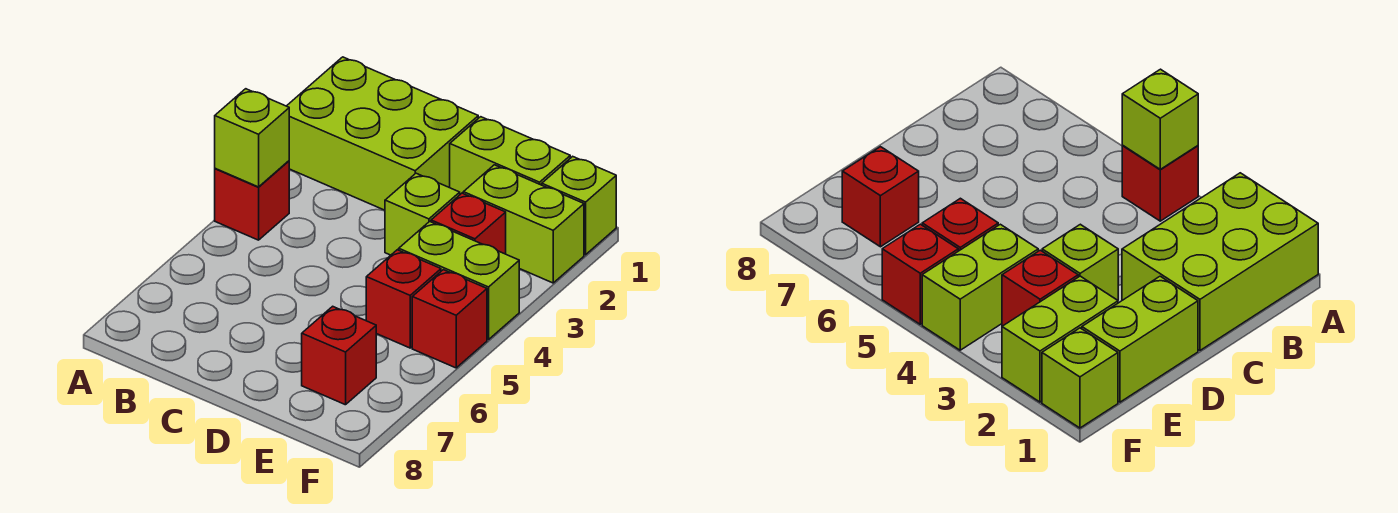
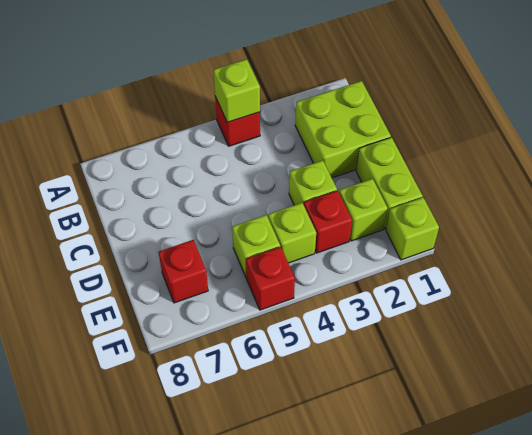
lime 2x3 brick [287,57,478,210] -> lime 2x2 brick [295,81,391,178]
lime 1x2 brick [463,165,584,283] -> lime 1x1 brick [339,179,388,241]
lime 1x2 brick [399,221,519,340] -> lime 1x1 brick [268,203,316,263]
red 1x1 brick [366,250,441,348] -> lime 1x1 brick [232,215,280,278]

